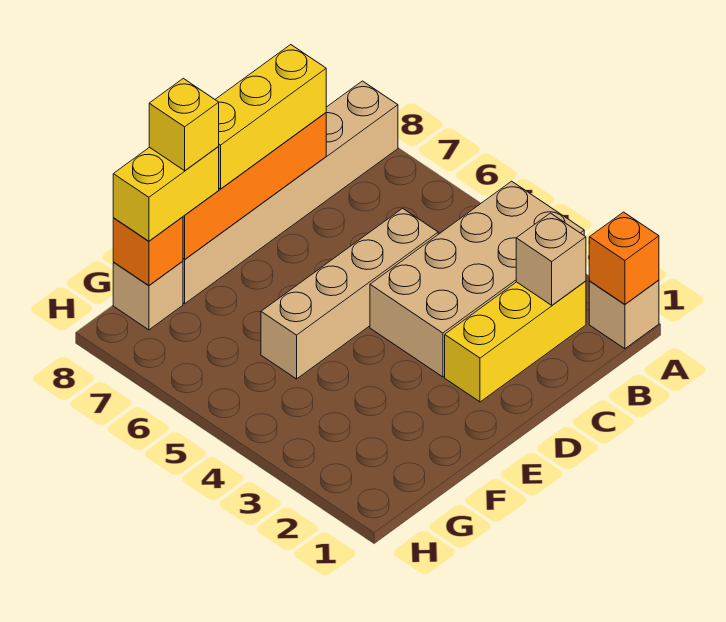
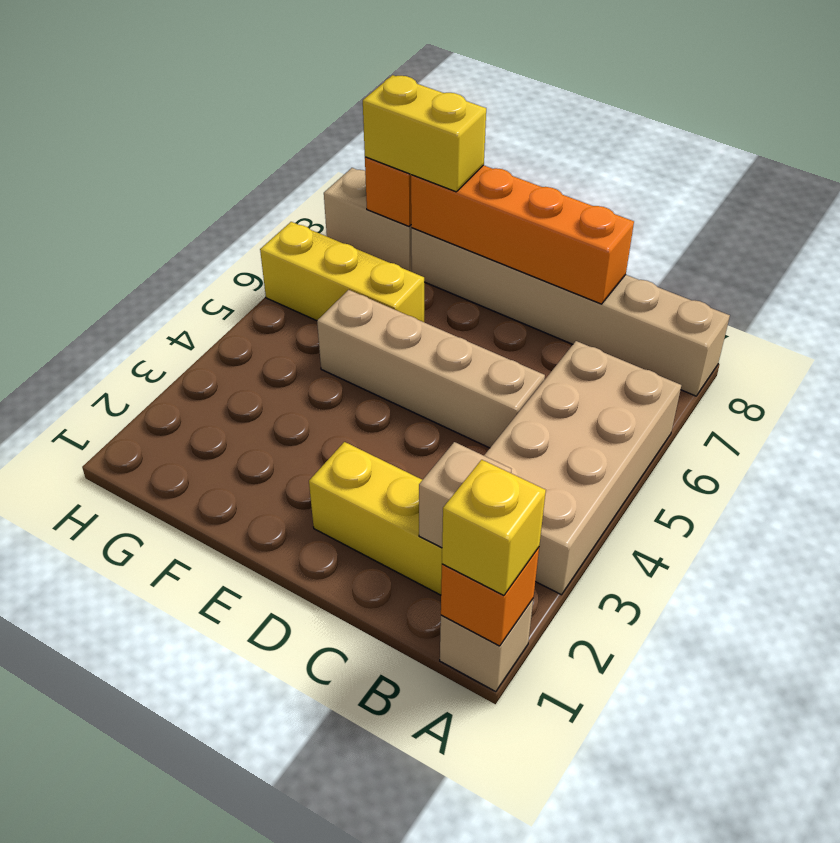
tan 2x4 brick [370,181,584,377] -> tan 2x4 brick turned to [484,341,681,595]
yellow 1x3 brick [215,45,326,189] -> yellow 1x3 brick moved to [260,222,424,322]
yellow 1x1 brick [149,78,219,171] -> yellow 1x1 brick moved to [442,460,546,595]
tan 1x1 brick [113,261,183,330] -> tan 1x2 brick [324,168,412,272]

